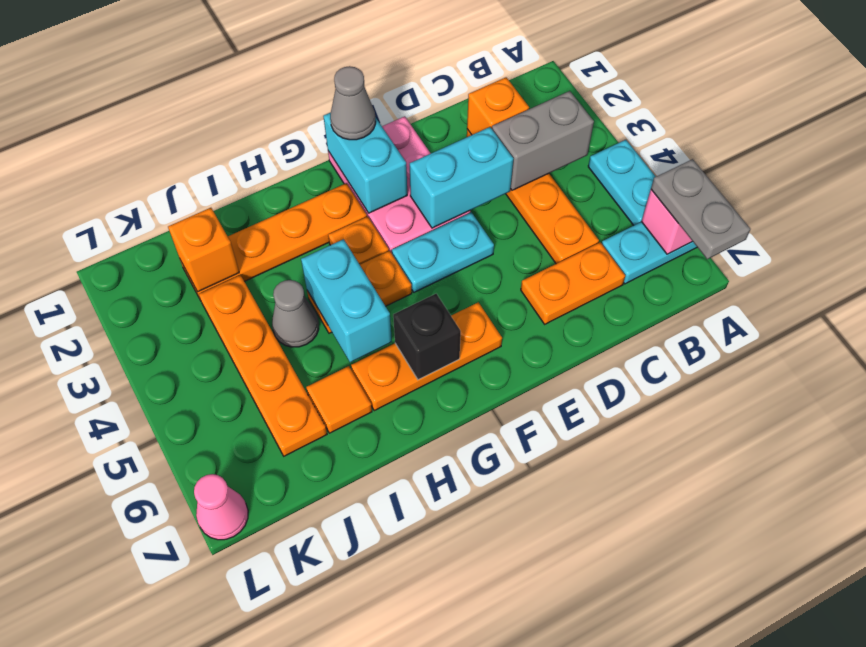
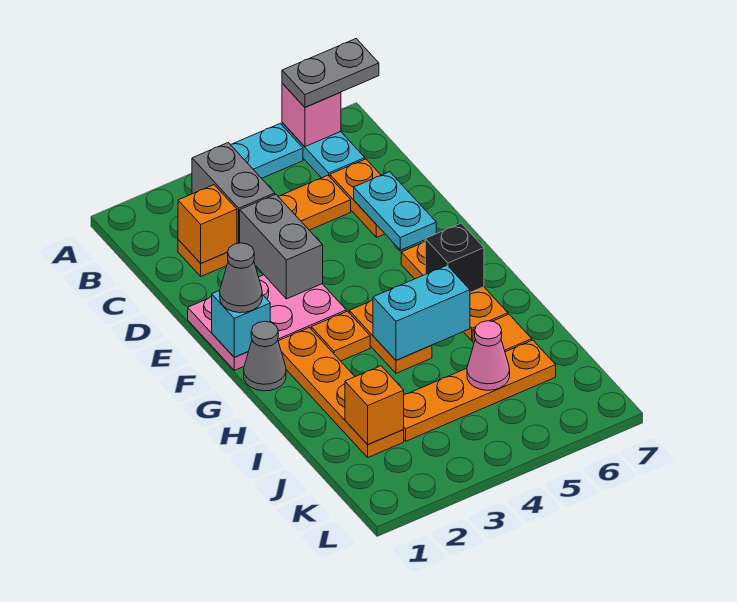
cyan 1x2 brick [410,127,513,228] -> grey 1x2 brick [240,194,323,299]
cyan 1x2 plate [392,212,494,292] -> cyan 1x2 plate moved to [354,172,436,250]
cyan 1x2 brick [323,112,407,213] -> cyan 1x1 brick [212,290,270,357]
grey 1x1 cone [272,280,319,347] -> grey 1x1 cone moved to [244,321,286,391]
pink 1x1 cone [194,474,248,540] -> pink 1x1 cone moved to [467,321,510,390]

